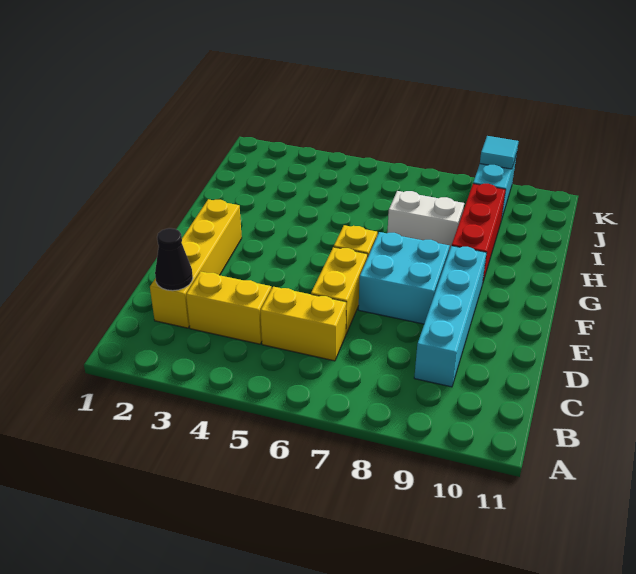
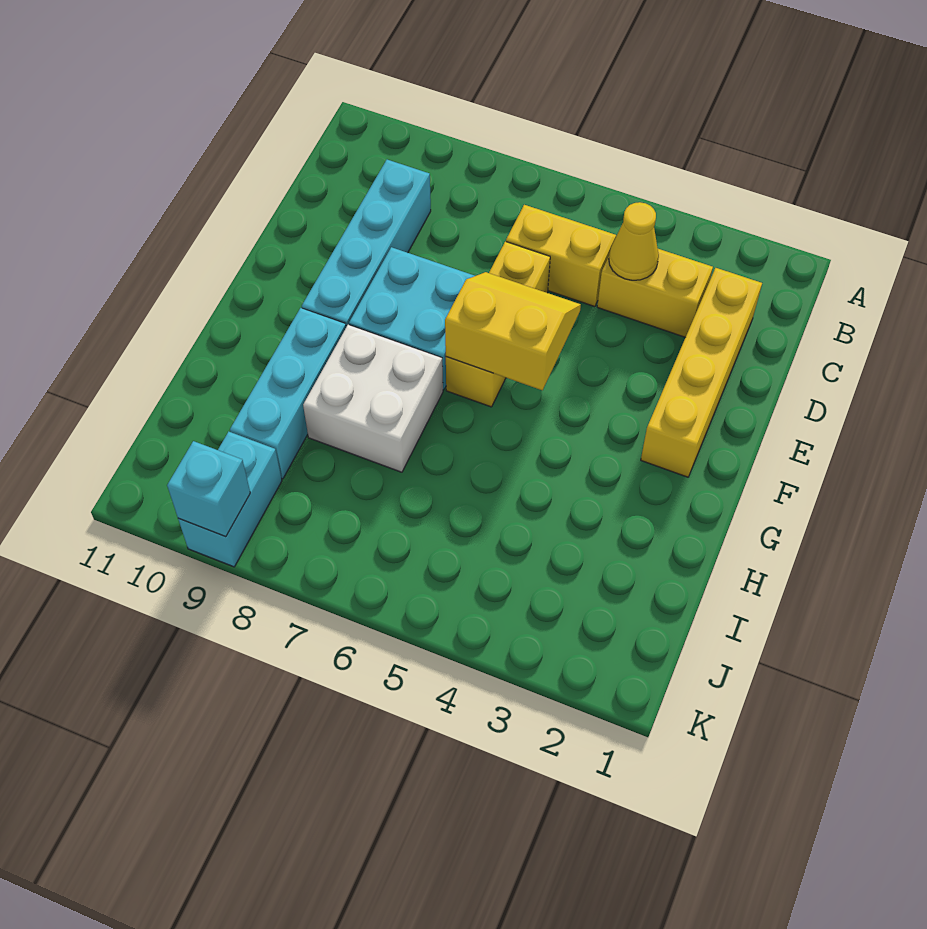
black 1x1 cone [155,228,193,291] -> none
none -> yellow 1x1 cone [609,202,659,280]
none -> yellow 2x2 slope [445,272,581,390]
red 1x3 brick [452,184,506,281] -> cyan 1x3 brick [230,308,346,479]
white 1x2 brick [387,191,464,251] -> white 2x2 brick [303,325,443,472]
cyan 1x1 tile [480,136,519,169] -> cyan 1x1 brick [167,441,250,537]

